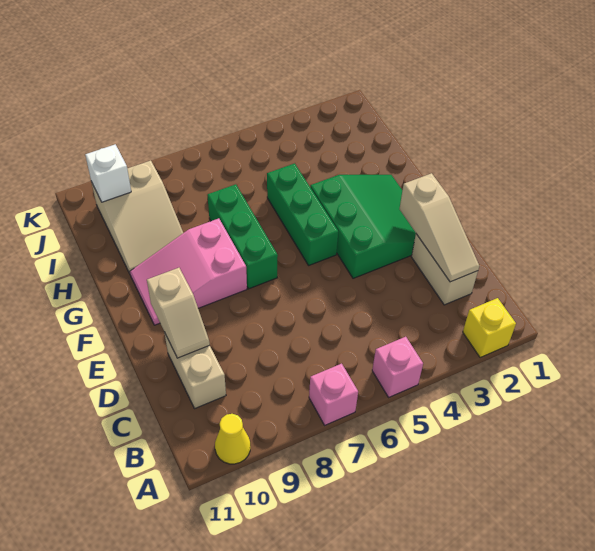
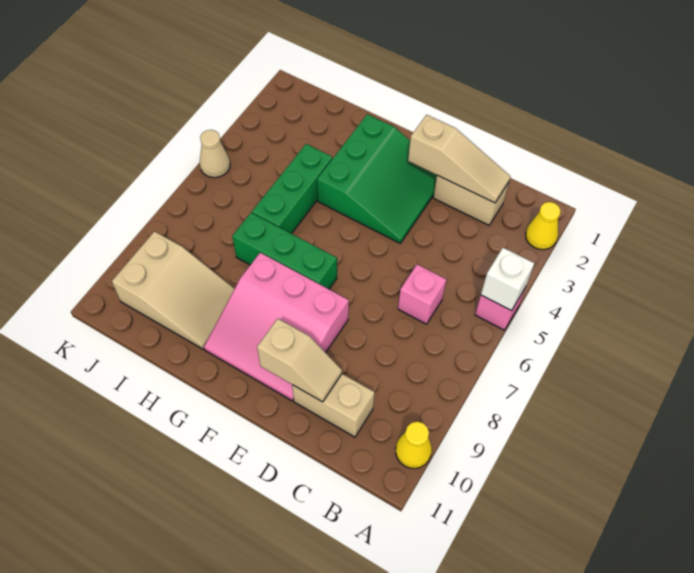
yellow 1x1 brick [463,298,516,358] -> yellow 1x1 cone [525,202,561,250]
pink 1x1 brick [309,364,358,425] -> pink 1x1 brick moved to [398,264,446,324]
green 3x3 slope [310,175,416,278] -> green 3x3 slope turned to [317,114,437,243]
green 1x3 brick [267,163,338,265] -> green 1x3 brick turned to [252,144,332,234]
pink 2x3 slope [130,218,247,325] -> pink 3x3 slope [204,253,349,401]
white 1x1 brick [85,144,131,202] -> white 1x1 brick moved to [481,248,535,311]
none -> tan 1x1 cone [199,130,230,178]

